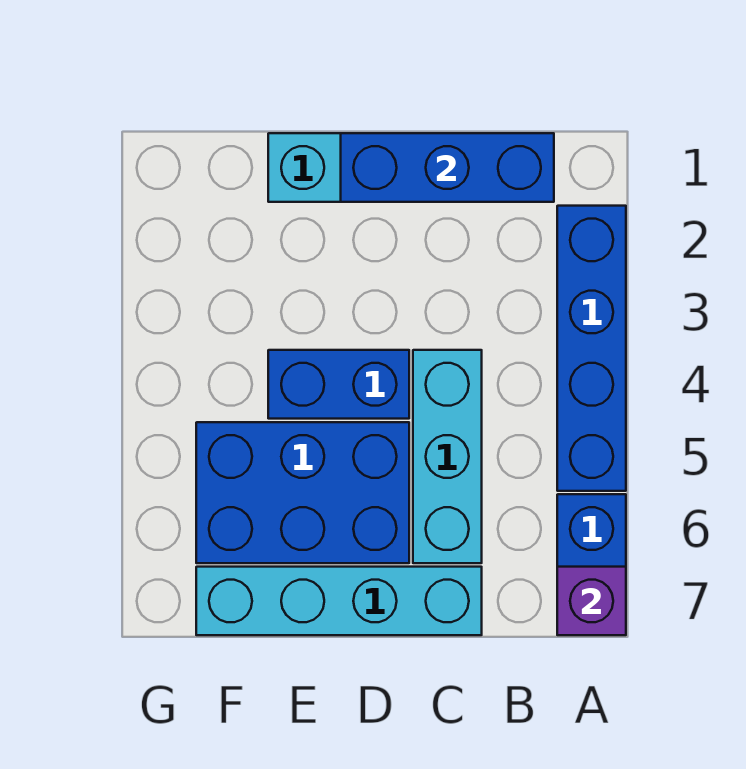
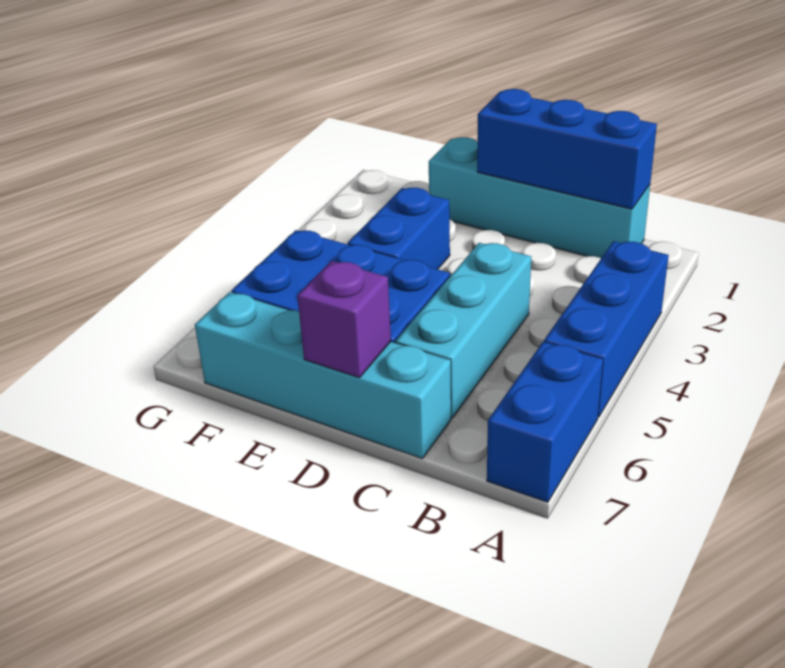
blue 1x4 brick [557,206,626,491] -> blue 1x3 brick [544,241,669,417]
purple 1x1 brick [557,567,626,635] -> purple 1x1 brick moved to [297,261,391,378]
blue 1x2 brick [268,350,409,419] -> blue 1x2 brick turned to [348,188,450,269]

